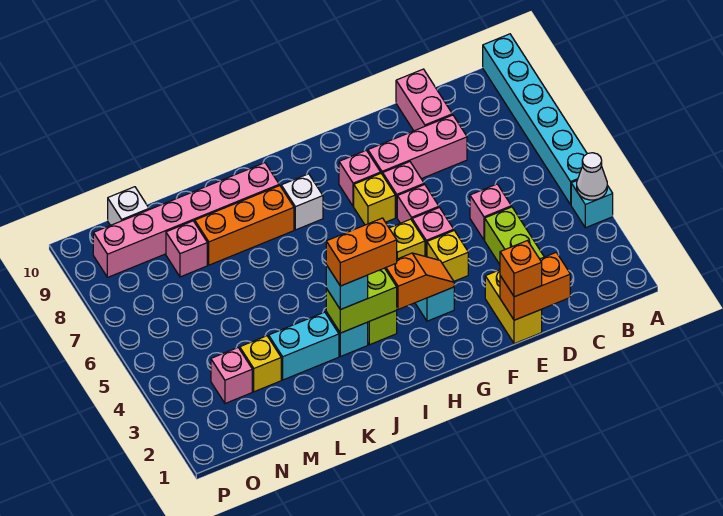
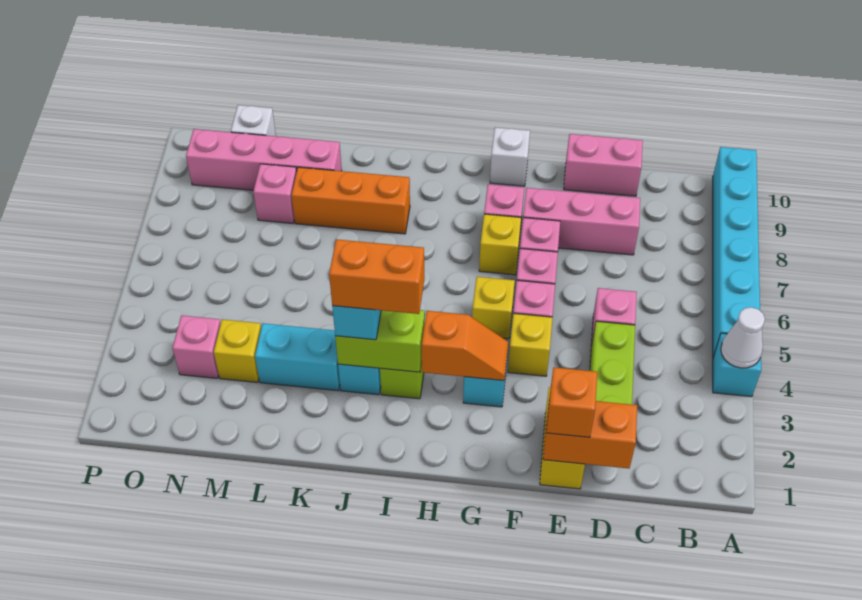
pink 1x2 brick [396,69,452,131] -> pink 1x2 brick turned to [564,134,643,196]
white 1x1 brick [281,174,323,230] -> white 1x1 brick moved to [490,127,530,186]
pink 1x6 brick [93,163,279,277] -> pink 1x4 brick [186,129,342,190]

